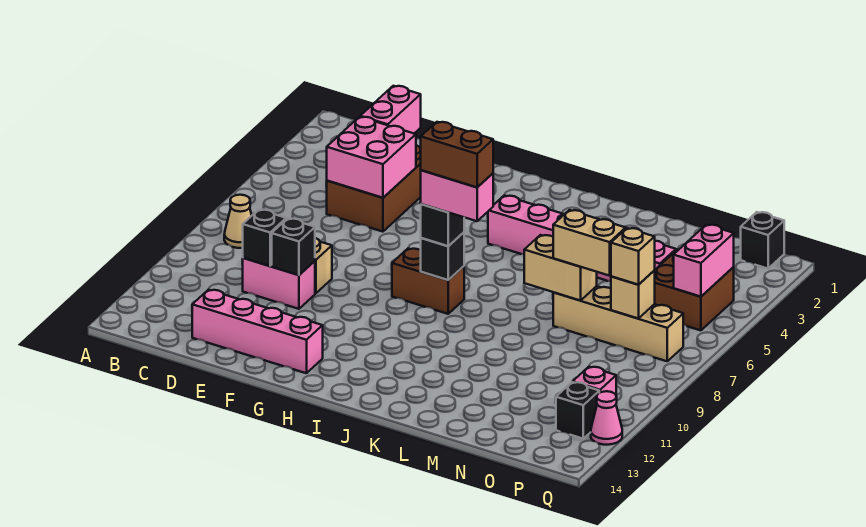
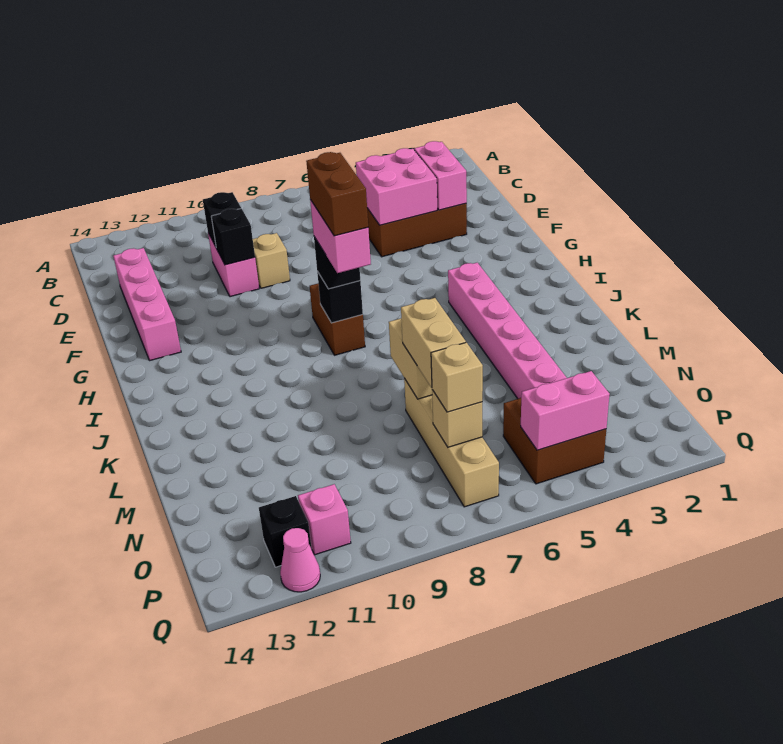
tan 1x1 cone [224,195,252,248] -> none
pink 1x2 brick [360,86,421,133] -> pink 1x2 brick turned to [414,141,467,210]
black 1x1 brick [741,212,784,269] -> none

